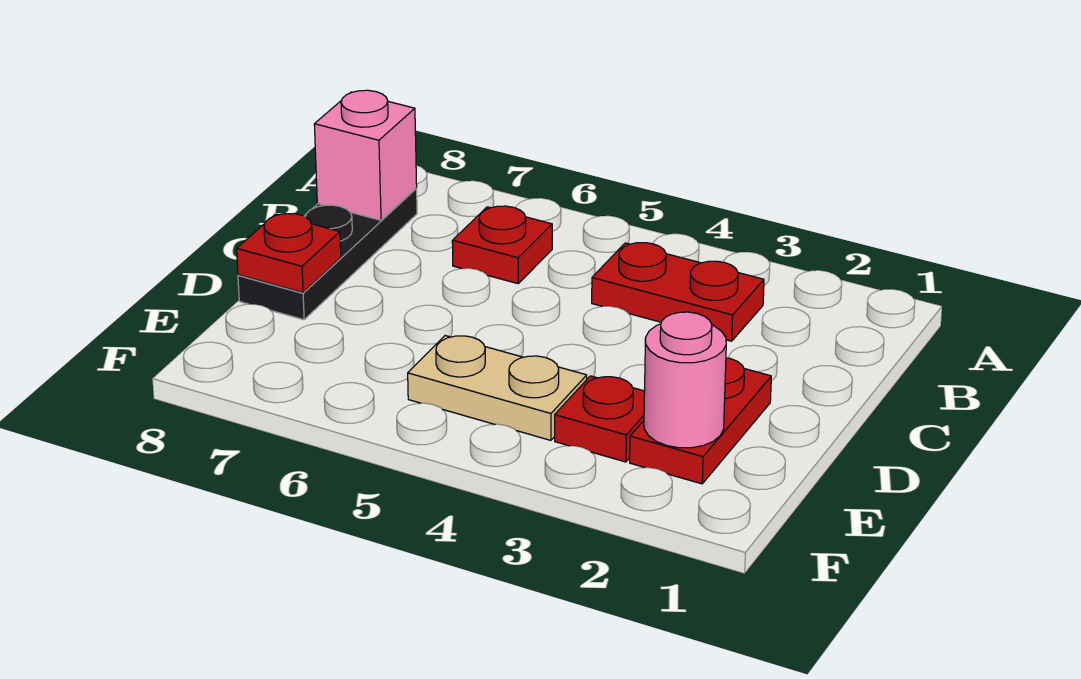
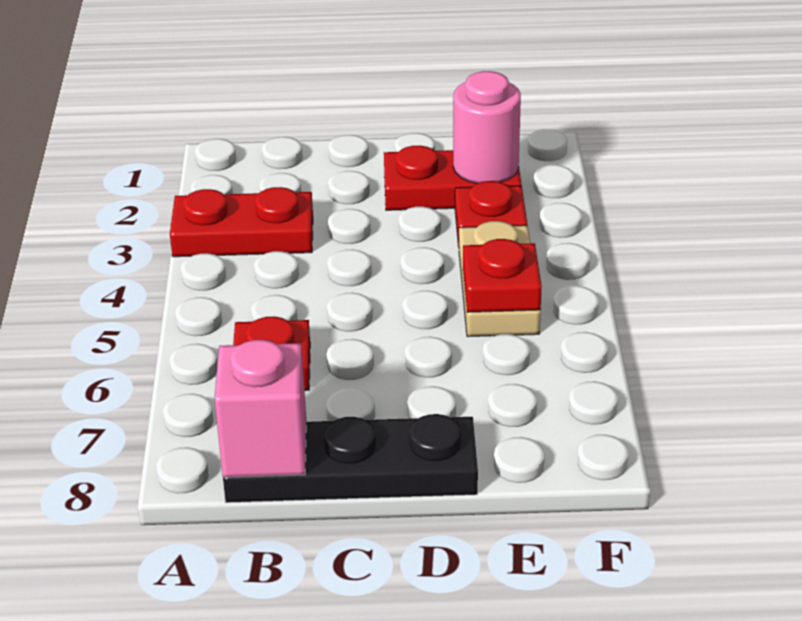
red 1x2 plate [592,243,764,341] -> red 1x2 plate turned to [170,187,313,257]
red 1x1 plate [237,214,341,293] -> red 1x1 plate moved to [463,239,542,312]

